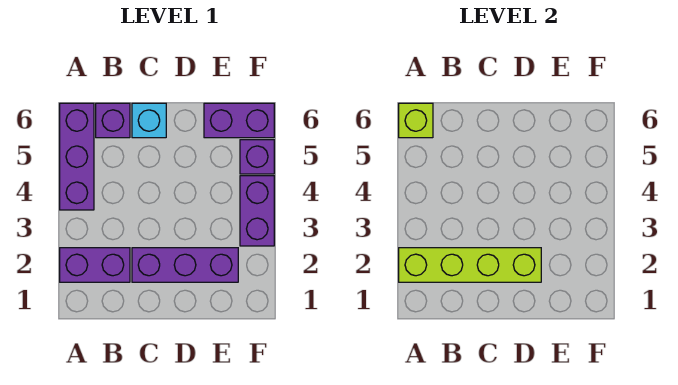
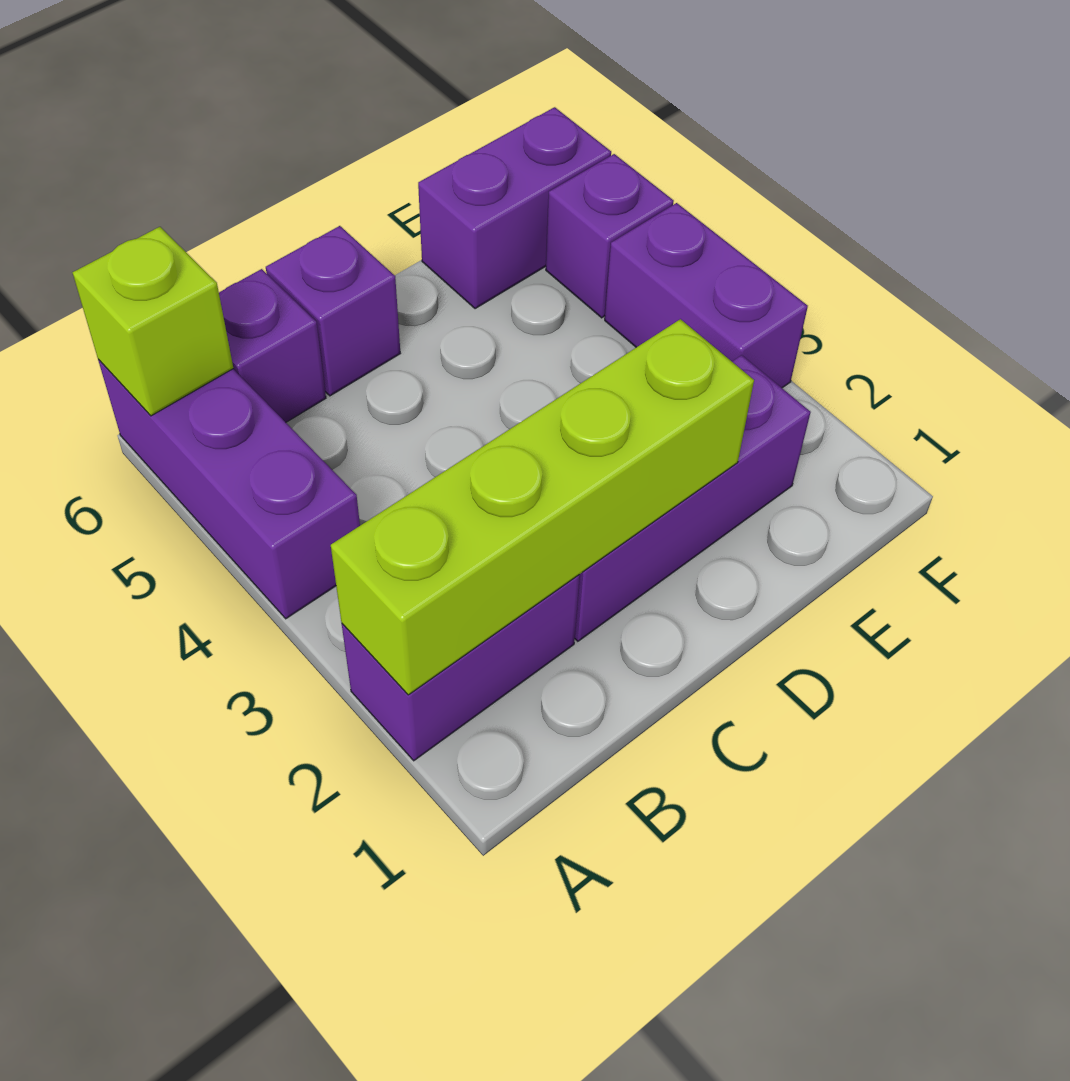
cyan 1x1 brick [132,103,166,138] -> purple 1x1 brick [266,226,400,396]

